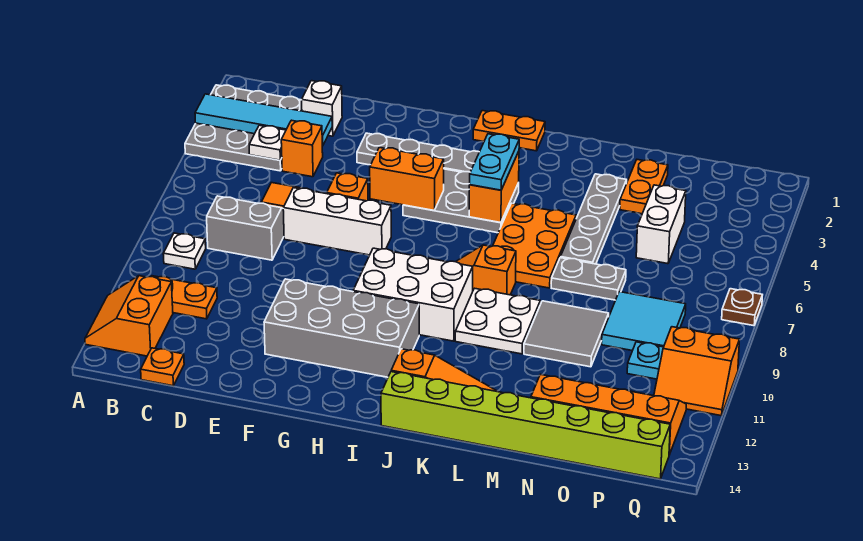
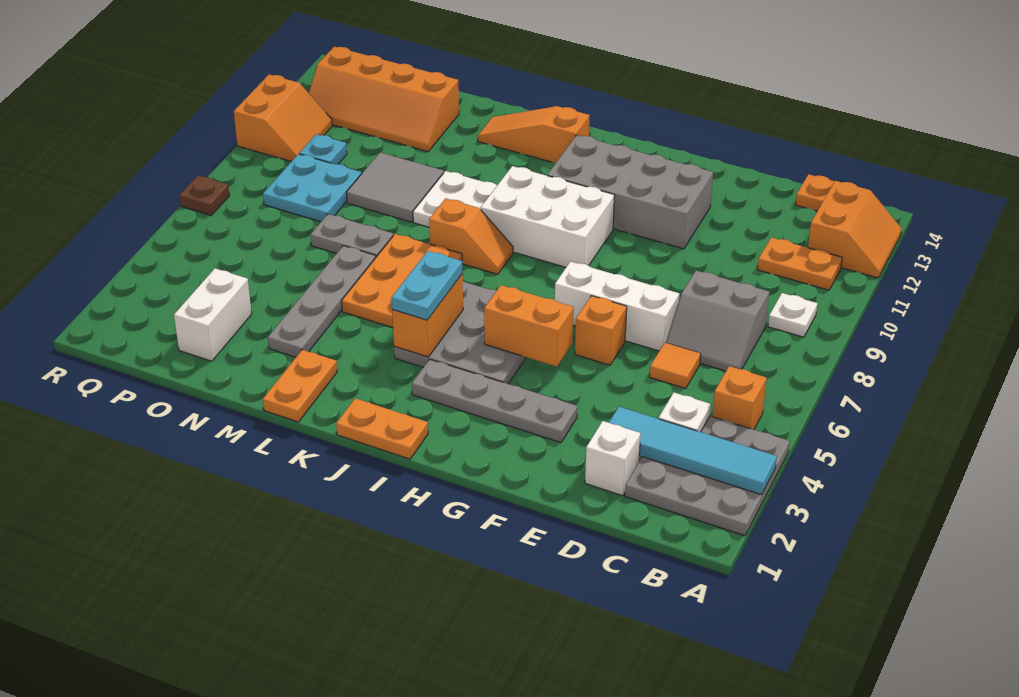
orange 1x1 brick [281,120,323,177] -> orange 1x1 brick moved to [712,366,767,430]
grey 2x3 plate [403,169,519,233] -> grey 3x3 plate [394,281,526,384]
lime 1x8 brick [381,372,670,479] -> none
orange 1x2 plate [620,160,668,214] -> orange 1x2 plate moved to [263,350,337,422]
white 1x2 brick [636,185,686,264] -> white 1x2 brick moved to [174,268,252,361]
cyan 2x2 tile [602,292,686,351] -> cyan 2x2 plate [263,154,362,222]
orange 2x2 slope [654,327,740,416] -> orange 2x2 slope turned to [234,74,332,162]

